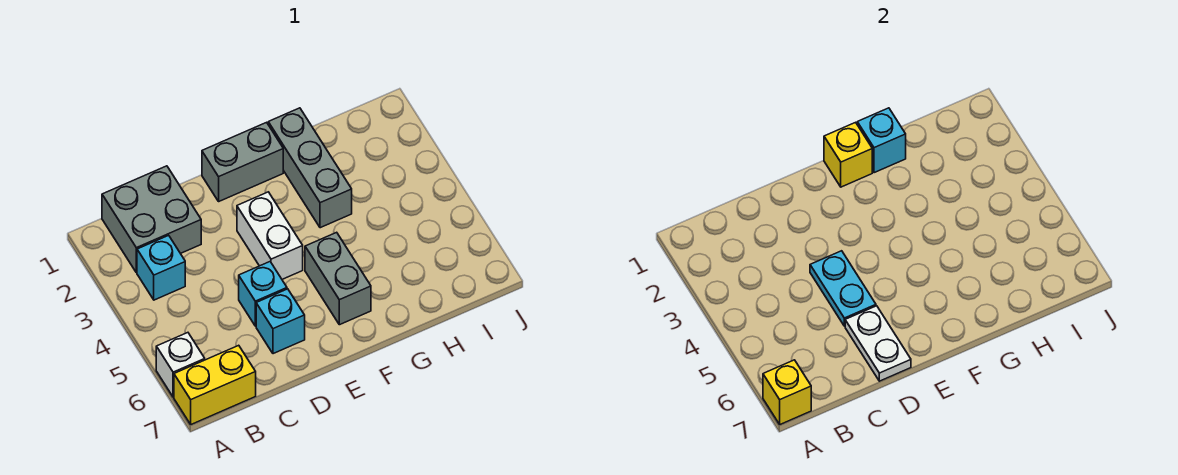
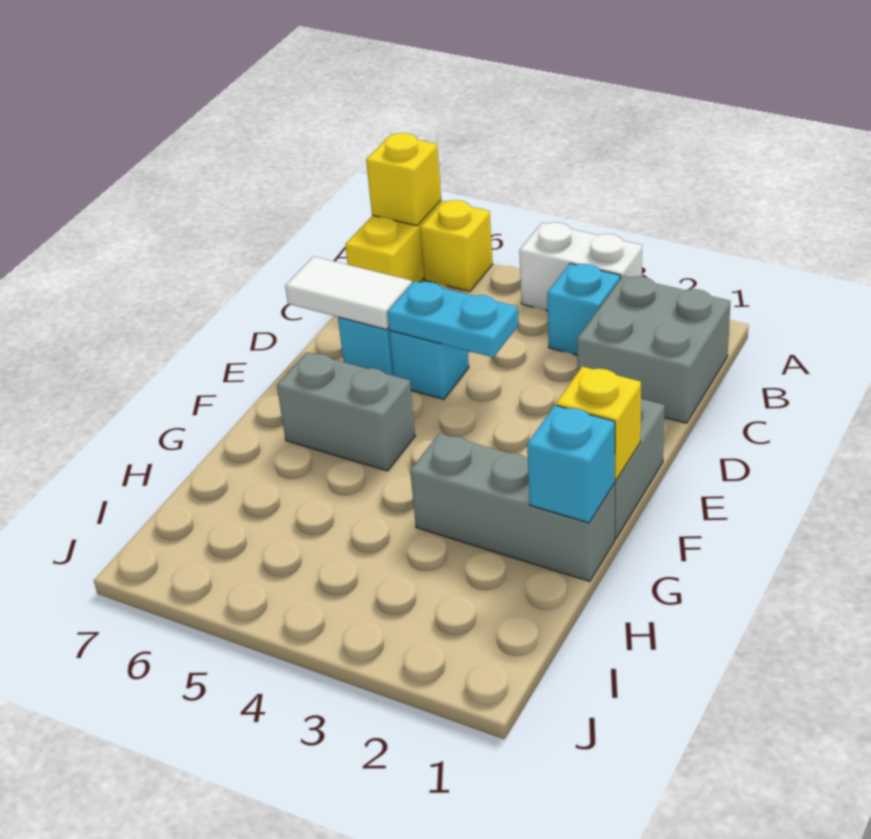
white 1x1 brick [156,333,205,397] -> yellow 1x1 brick [420,200,493,291]
white 1x2 plate [845,306,911,381] -> white 1x2 tile [285,256,412,330]
white 1x2 brick [237,192,303,279] -> white 1x2 brick moved to [519,222,642,311]

